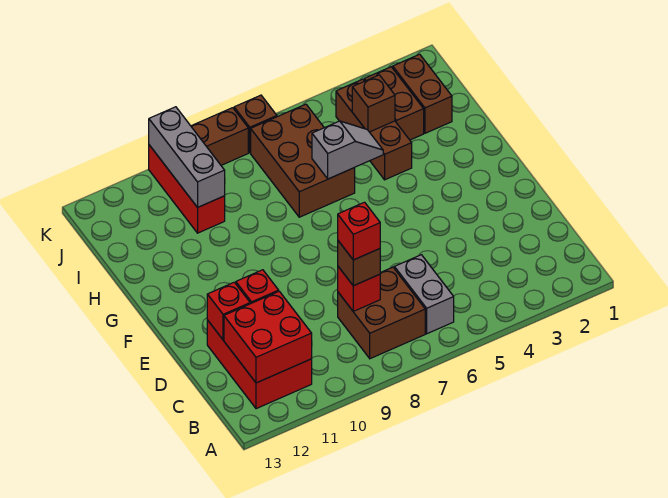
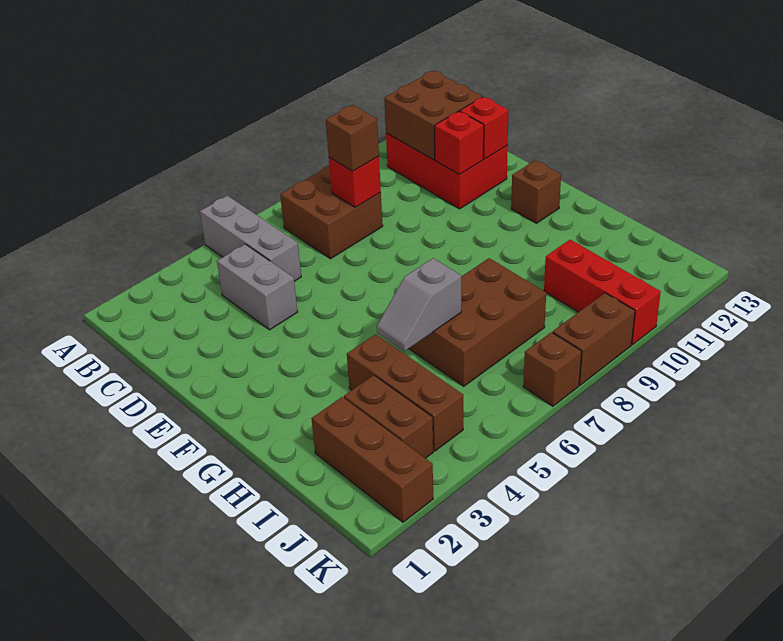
grey 1x2 brick [394,255,454,334] -> grey 1x2 brick moved to [217,244,297,330]
red 2x2 brick [224,291,312,383] -> brown 2x2 brick [384,71,482,160]
red 1x1 brick [338,202,380,260] -> none
brown 2x3 brick [251,104,355,217] -> brown 2x3 brick turned to [409,258,546,386]
brown 1x2 brick [393,54,452,133] -> brown 1x3 brick [311,397,433,522]
brown 1x1 brick [352,75,395,132] -> brown 1x1 brick moved to [511,160,561,223]
grey 1x3 brick [149,107,225,207] -> grey 1x3 brick moved to [200,196,301,281]

